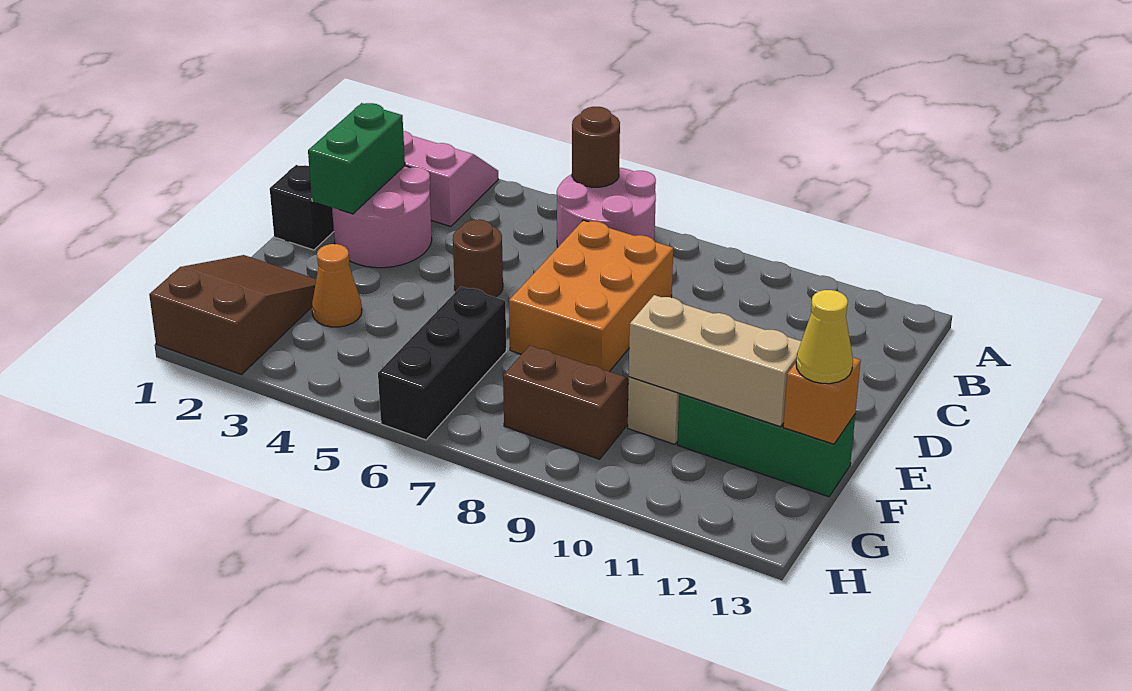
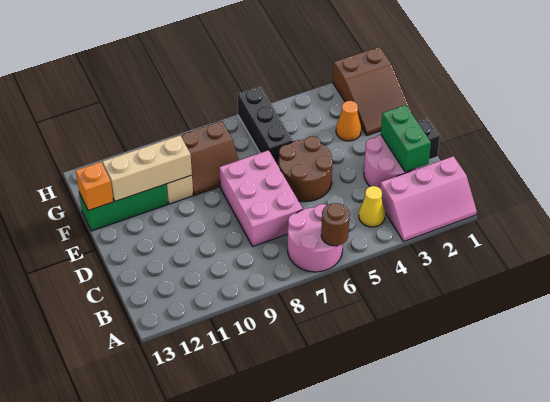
orange 2x3 brick [509,220,673,372] -> pink 2x3 brick [219,150,303,246]
brown 1x1 round brick [453,219,503,297] -> brown 2x2 round brick [278,136,333,202]
yellow 1x1 cone [796,290,853,384] -> yellow 1x1 cone moved to [359,186,385,227]

